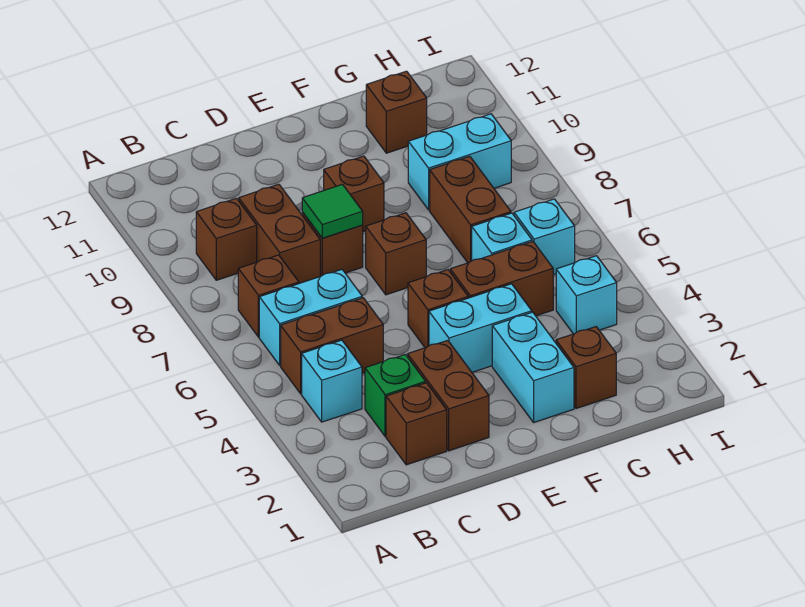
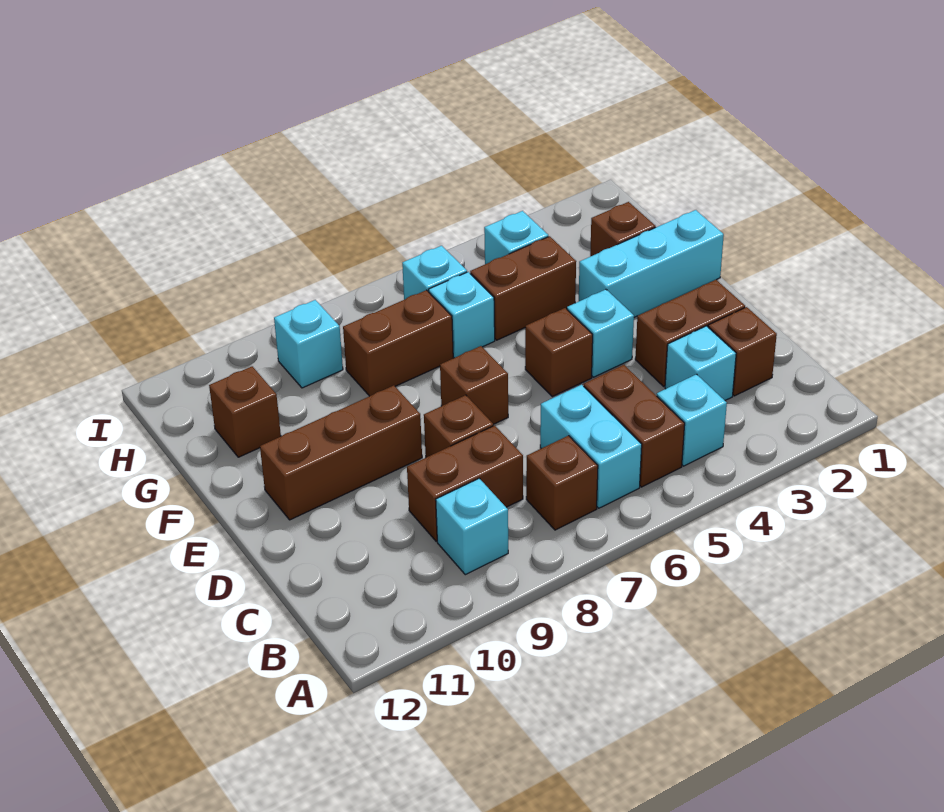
brown 1x1 brick [196,198,257,280] -> cyan 1x1 brick [436,478,508,575]
green 1x1 brick [365,354,426,436] -> cyan 1x1 brick [665,326,736,400]
green 1x1 tile [302,184,363,238] -> none
cyan 1x2 brick [429,284,532,372] -> cyan 1x1 brick [567,289,634,377]
brown 1x1 brick [324,156,384,232] -> brown 1x3 brick [260,385,422,520]
cyan 1x2 brick [492,312,574,422] -> cyan 1x3 brick [579,210,724,317]
brown 1x2 brick [450,242,553,316] -> brown 1x2 brick turned to [470,236,576,340]
cyan 1x2 brick [408,114,511,210] -> cyan 1x1 brick [274,300,343,388]

